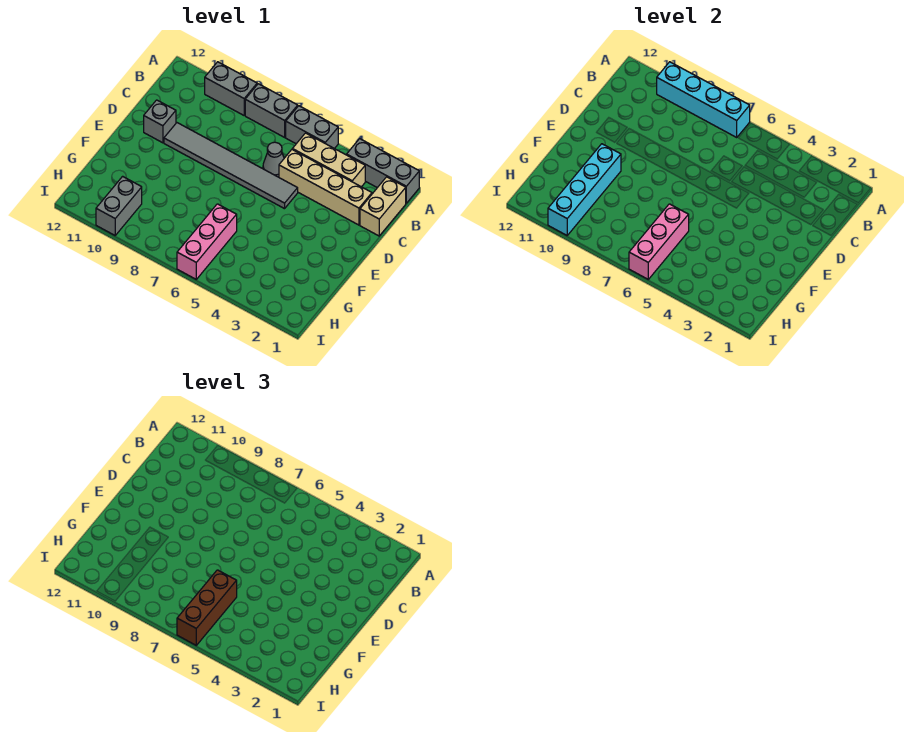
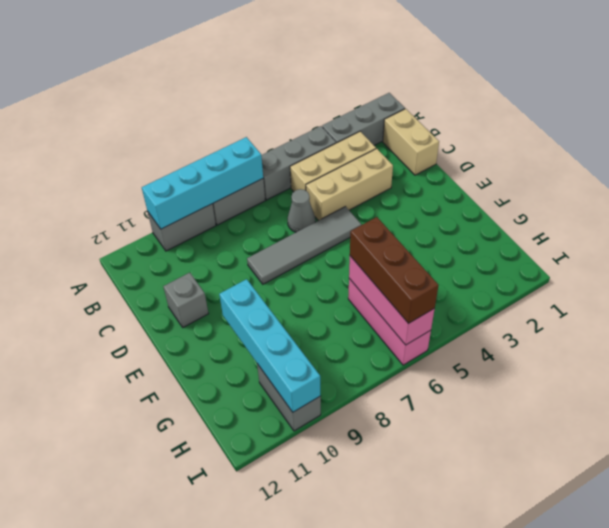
grey 1x2 brick [286,106,338,149] -> grey 1x3 brick [261,126,336,200]
tan 1x4 brick [279,150,372,225] -> tan 1x3 brick [306,149,393,221]
grey 1x6 tile [164,123,298,209] -> grey 1x4 tile [247,207,361,284]

